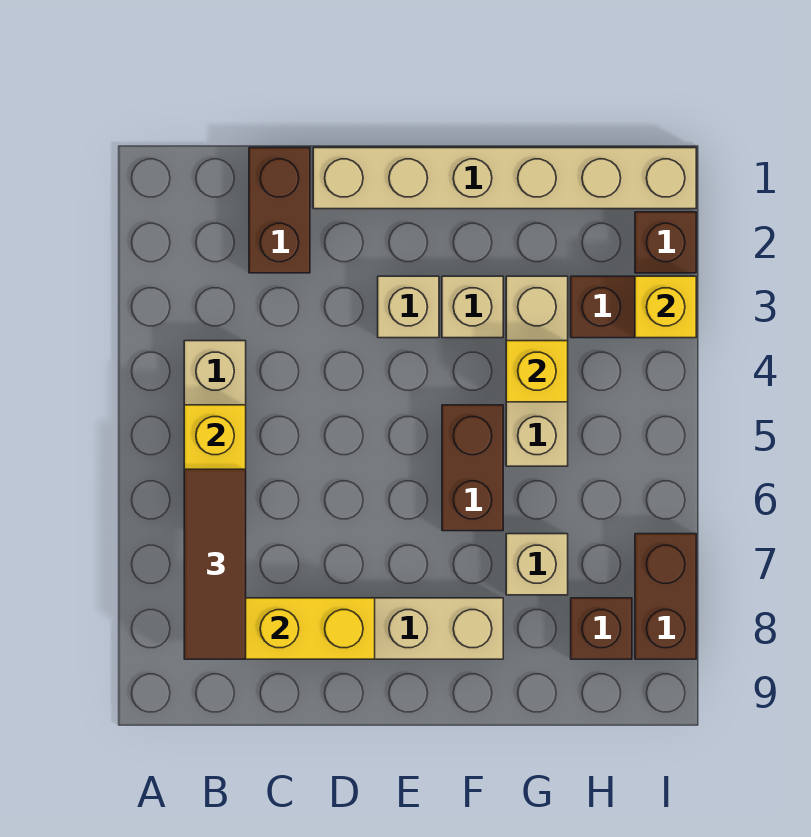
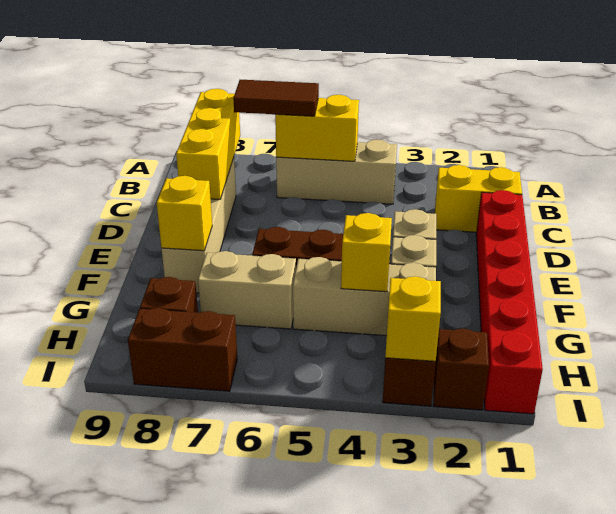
brown 1x3 tile [184,469,246,659] -> brown 1x2 tile [233,80,319,116]
brown 1x2 brick [249,148,310,273] -> yellow 1x2 brick [435,165,522,232]
tan 1x6 brick [313,148,696,209] -> red 1x6 brick [476,190,543,414]
none -> yellow 1x1 brick [157,176,212,251]
tan 1x1 brick [506,534,568,595] -> tan 1x2 brick [198,251,296,329]

